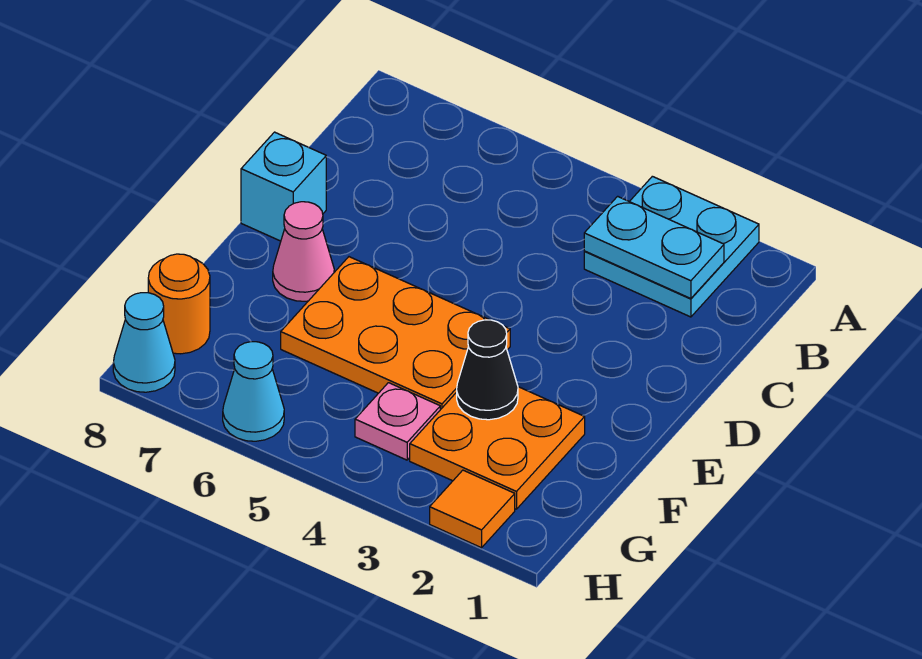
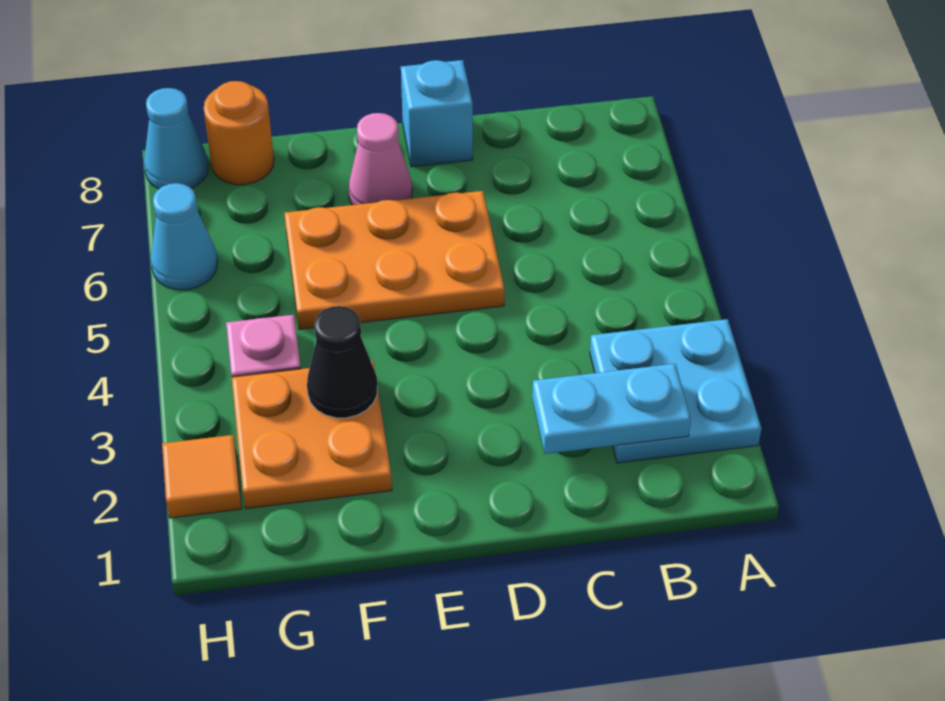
cyan 1x2 plate [584,196,724,299] -> cyan 1x2 plate turned to [532,364,691,454]
orange 2x3 plate [281,257,510,410] -> orange 2x3 plate turned to [284,191,505,330]

